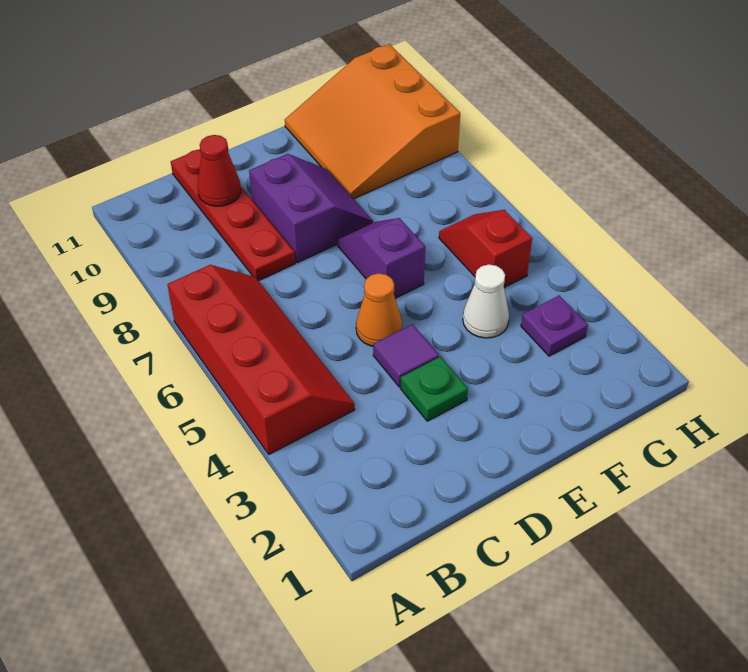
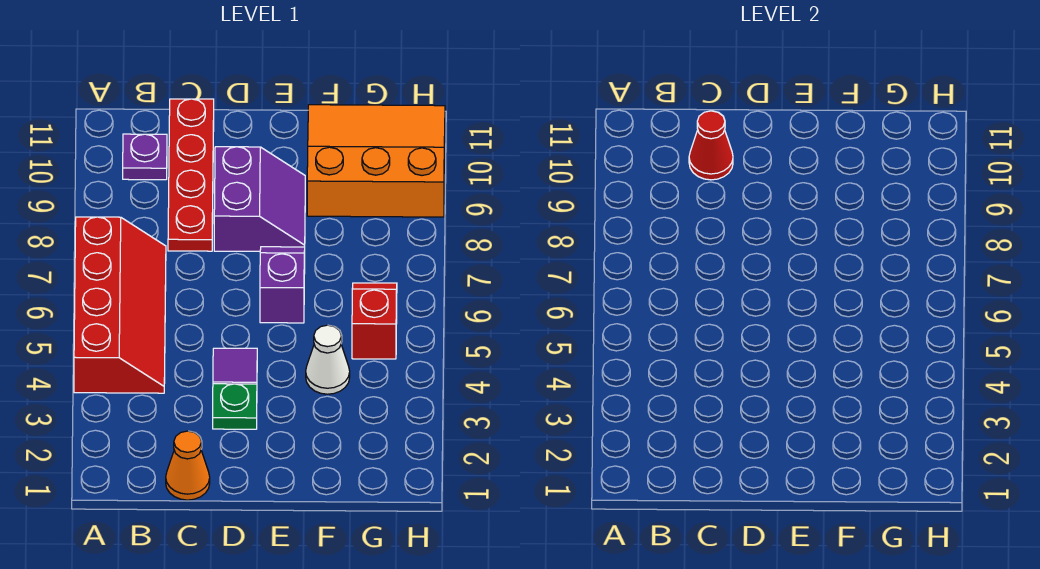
orange 1x1 cone [356,273,402,346] -> orange 1x1 cone moved to [166,431,210,500]
orange 3x3 slope [285,44,460,199] -> orange 3x3 slope turned to [307,105,445,217]
purple 1x1 plate [521,295,588,356] -> purple 1x1 plate moved to [123,134,167,180]

